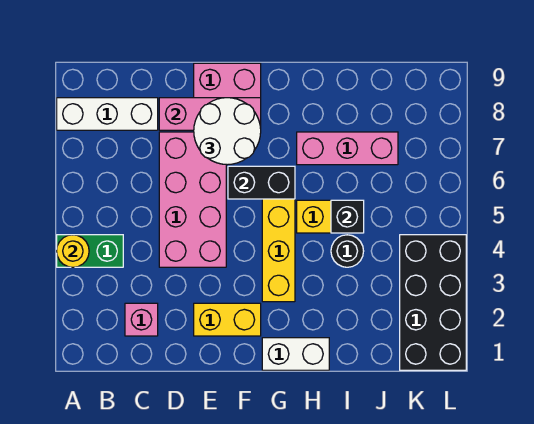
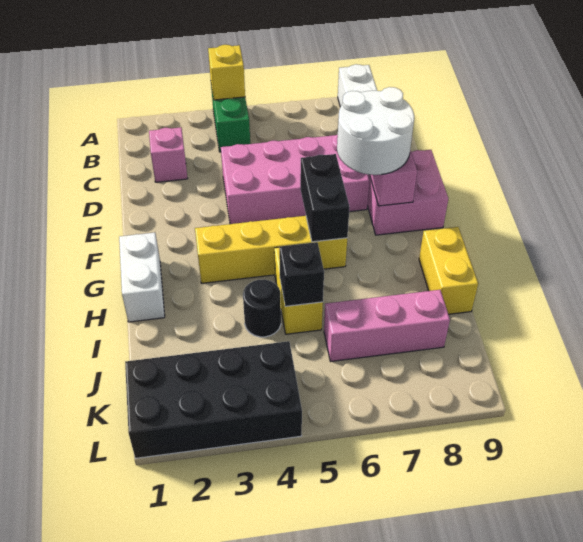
yellow 1x1 round brick [57,235,89,267] -> yellow 1x1 brick [208,45,245,100]
yellow 1x2 brick [194,303,261,336] -> yellow 1x2 brick moved to [419,227,478,314]
pink 1x3 brick [297,132,398,165] -> pink 1x3 brick turned to [324,290,450,361]

